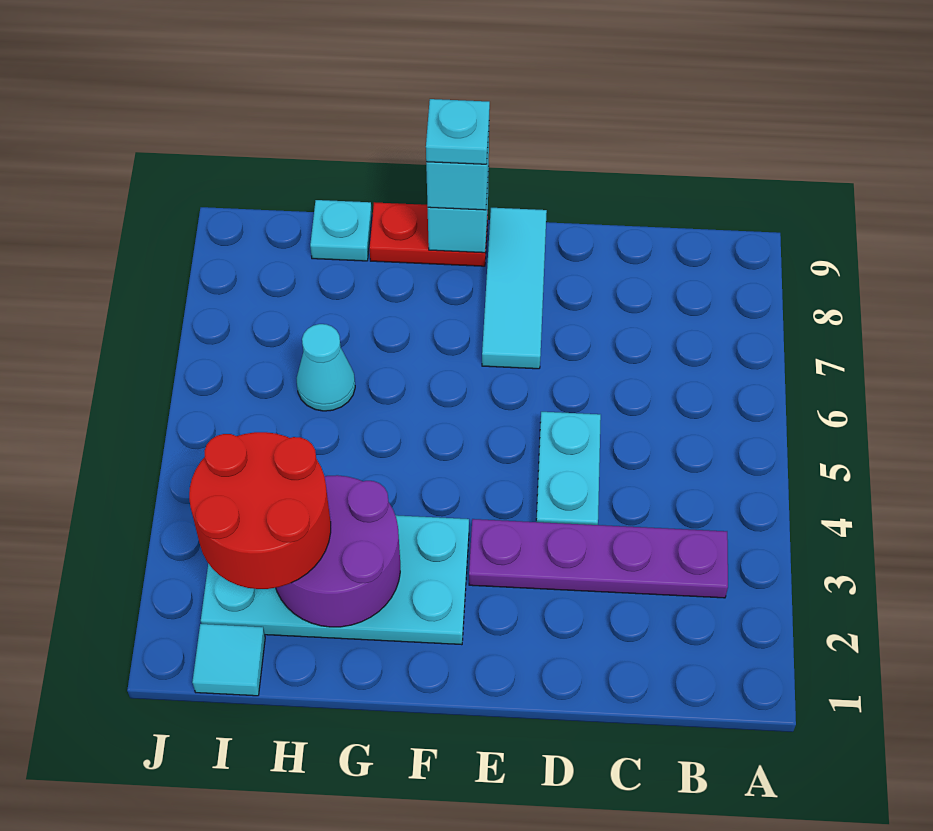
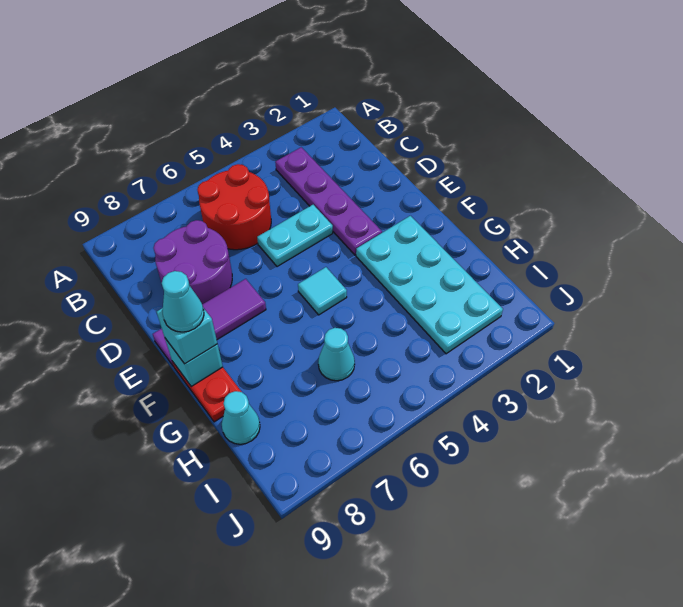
cyan 1x3 tile [482,208,547,369] -> purple 1x3 tile [153,279,266,366]
cyan 1x1 plate [426,99,490,164] -> cyan 1x1 cone [162,271,204,332]
purple 2x2 round brick [276,475,400,627] -> purple 2x2 round brick moved to [154,220,232,304]
red 2x2 round brick [189,432,331,589] -> red 2x2 round brick moved to [197,164,271,250]
cyan 1x1 plate [310,200,372,261] -> cyan 1x1 cone [222,391,260,444]
cyan 1x1 tile [192,624,265,696] -> cyan 1x1 tile moved to [298,267,347,315]

